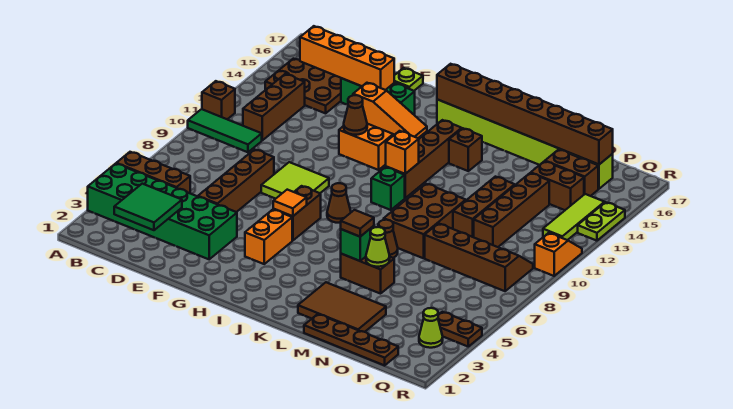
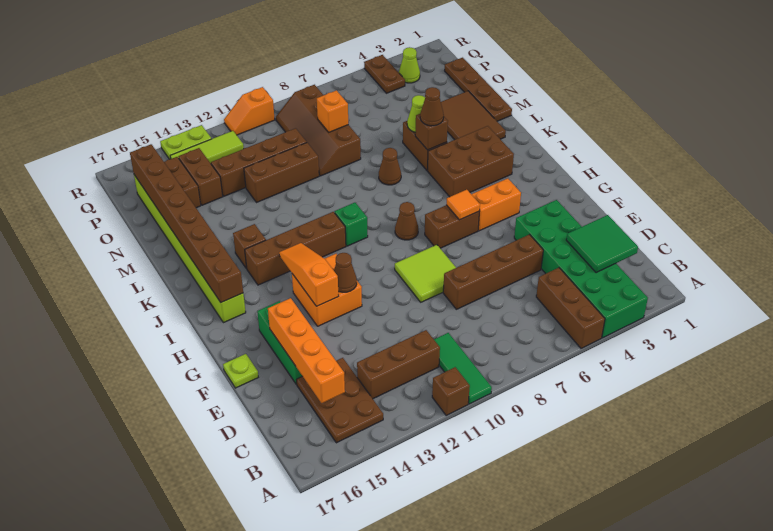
orange 1x1 brick [386,131,419,174] -> orange 1x1 brick moved to [317,90,348,132]
green 1x1 brick [341,226,374,261] -> brown 1x1 brick [415,114,448,150]
brown 1x1 tile [341,210,374,237] -> brown 1x1 cone [420,87,444,126]
brown 2x3 brick [384,184,466,258] -> brown 2x3 brick moved to [427,126,514,197]

